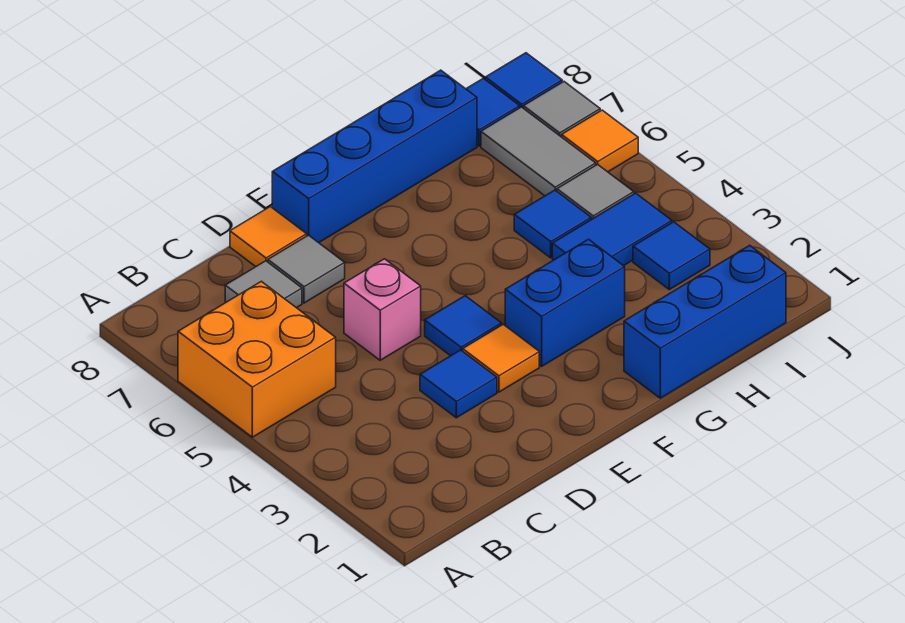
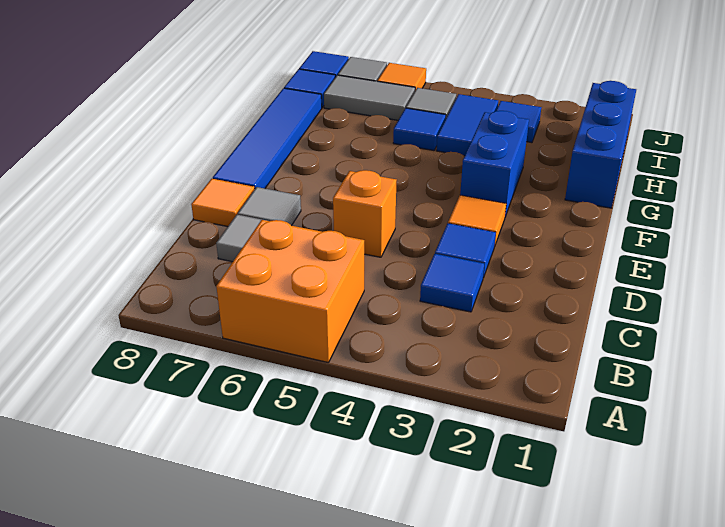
pink 1x1 brick [344,259,421,360] -> orange 1x1 brick [333,170,397,257]
blue 1x1 tile [425,296,501,356] -> blue 1x1 tile moved to [420,254,484,312]
blue 1x4 brick [272,70,477,243] -> blue 1x4 tile [213,88,322,189]

